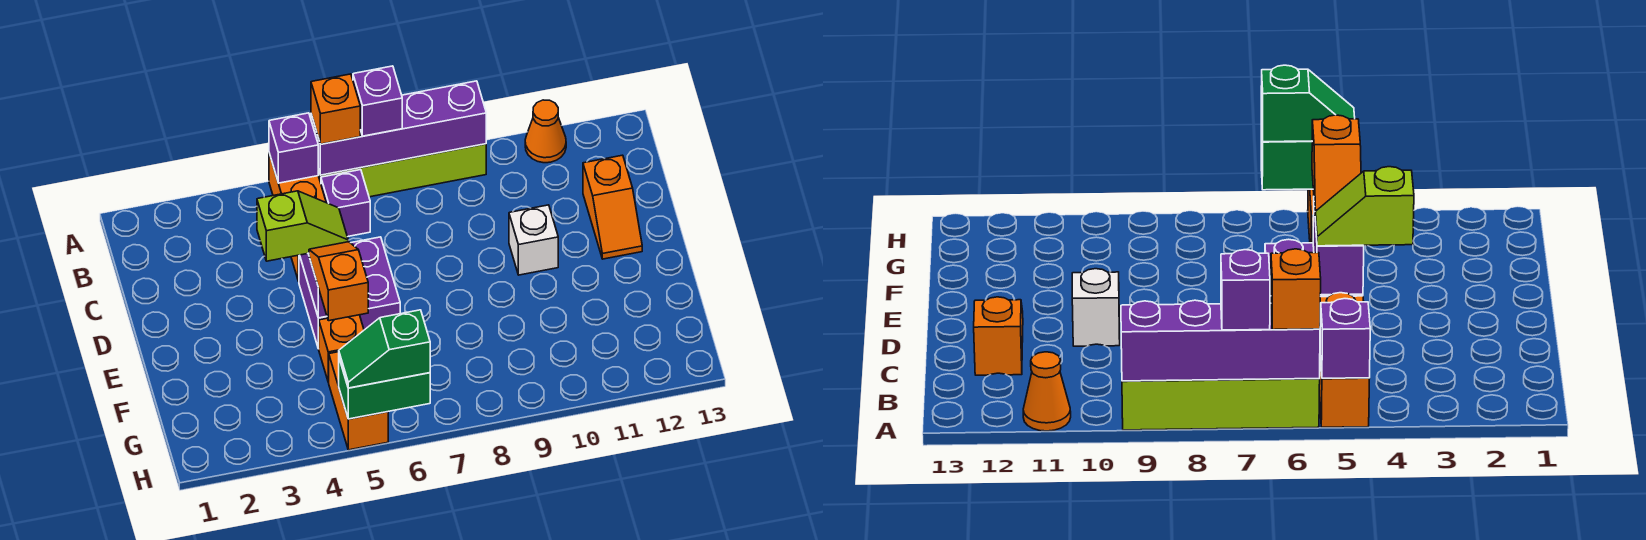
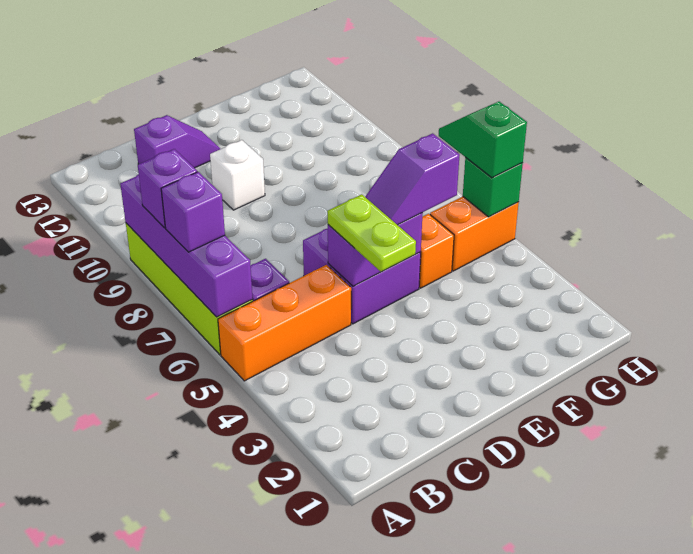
purple 1x1 brick [269,113,318,183] -> purple 1x1 brick moved to [138,149,197,228]
orange 1x1 brick [311,74,360,144] -> none
orange 1x1 cone [525,100,566,163] -> none
orange 1x2 slope [583,155,642,259] -> purple 1x2 slope [134,115,220,168]
lime 1x2 slope [257,191,348,261] -> lime 1x2 plate [327,194,416,272]
orange 1x2 slope [309,242,368,321] -> purple 1x2 slope [365,133,459,225]
green 1x2 brick [339,359,430,419] -> green 1x1 brick [463,157,523,217]
green 1x2 slope [339,310,430,388] -> green 1x2 slope turned to [439,102,527,178]

